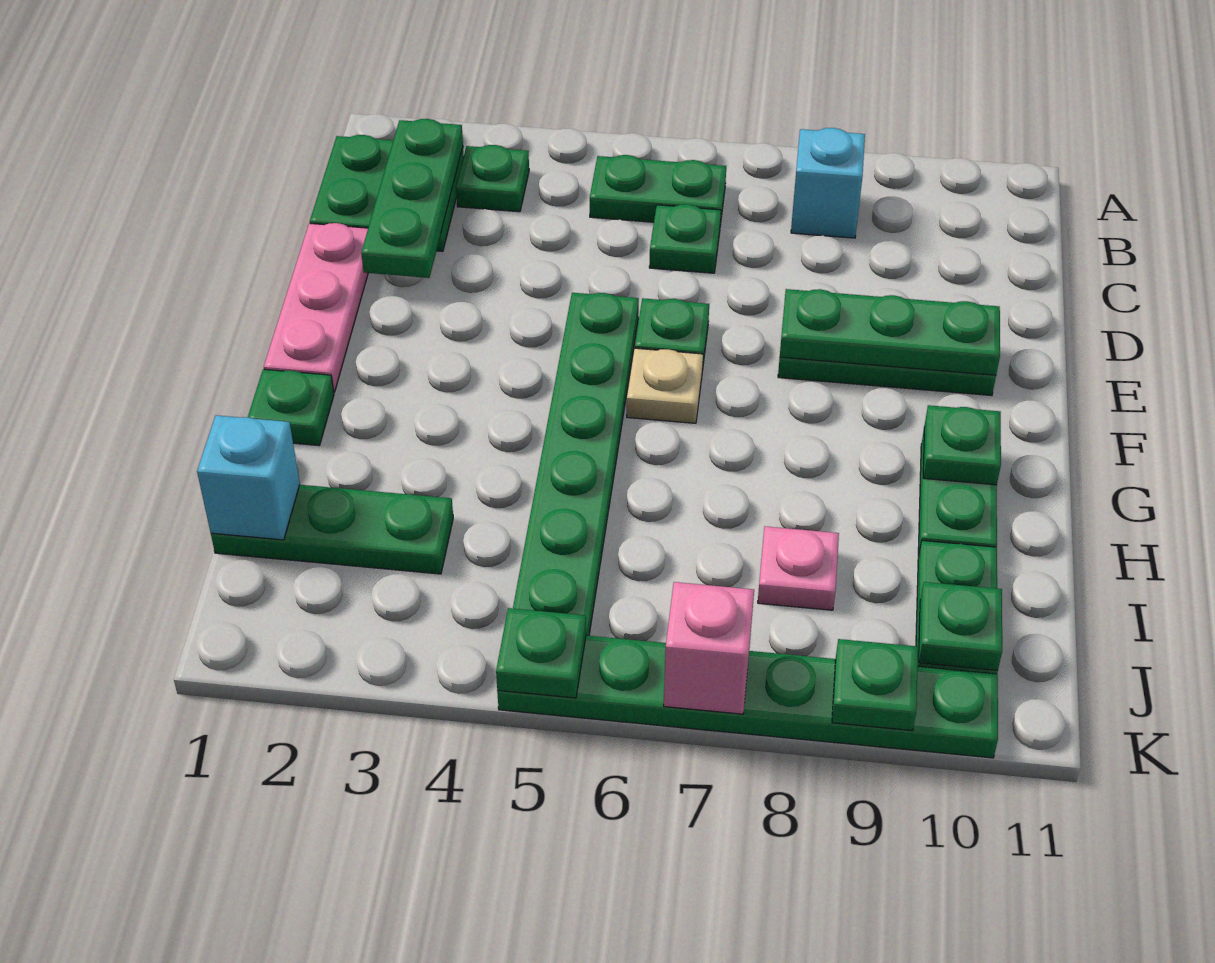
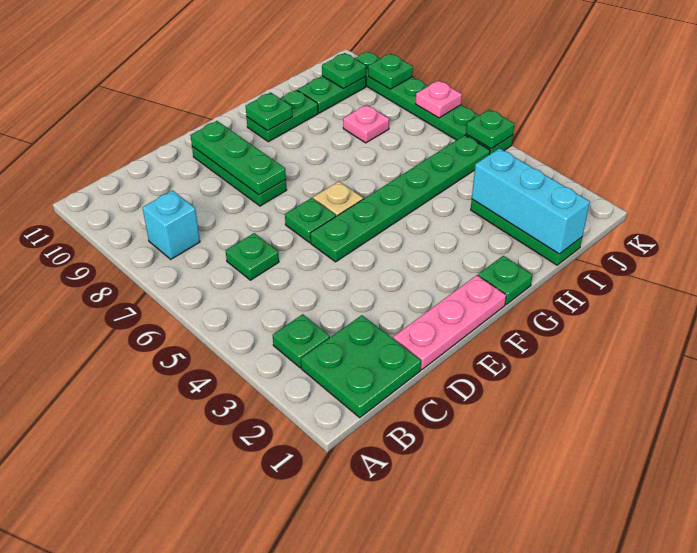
green 1x3 plate [361,119,463,278] -> none
green 1x2 plate [590,155,726,225] -> none
cyan 1x1 brick [197,415,300,540] -> cyan 1x3 brick [472,148,590,254]
pink 1x1 brick [664,582,754,714] -> pink 1x1 plate [416,81,462,118]

